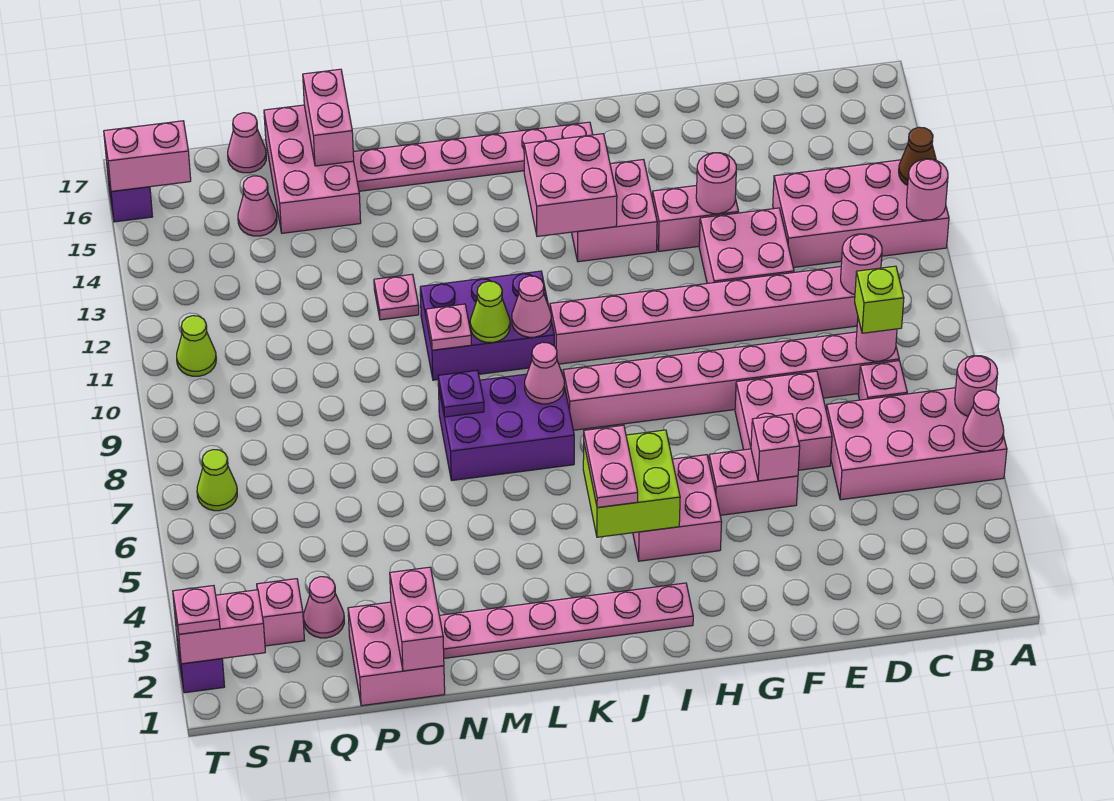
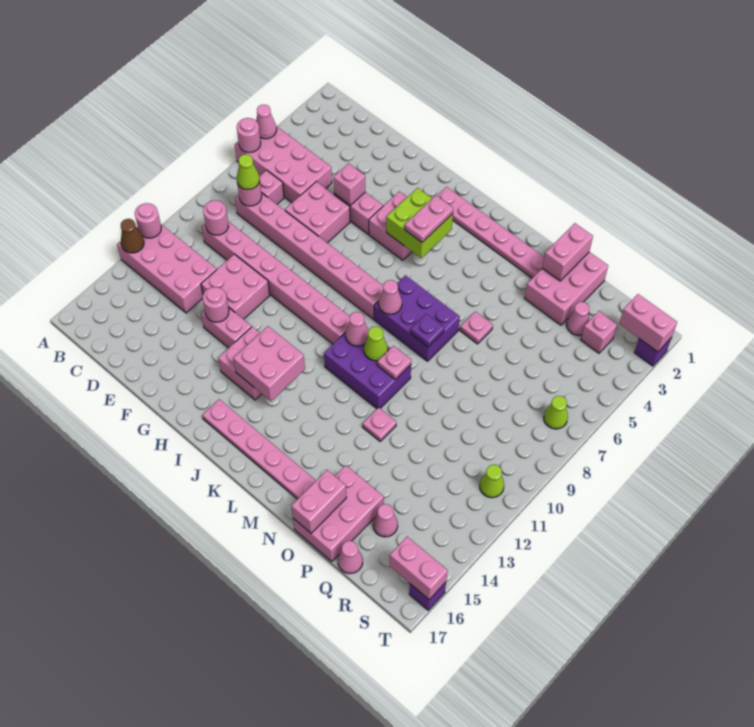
lime 1x1 brick [855,266,904,333] -> lime 1x1 cone [237,154,260,190]
pink 2x2 brick [348,602,445,706] -> pink 2x3 brick [525,252,608,325]
pink 1x1 plate [173,586,220,634] -> pink 1x1 plate moved to [460,312,493,344]

